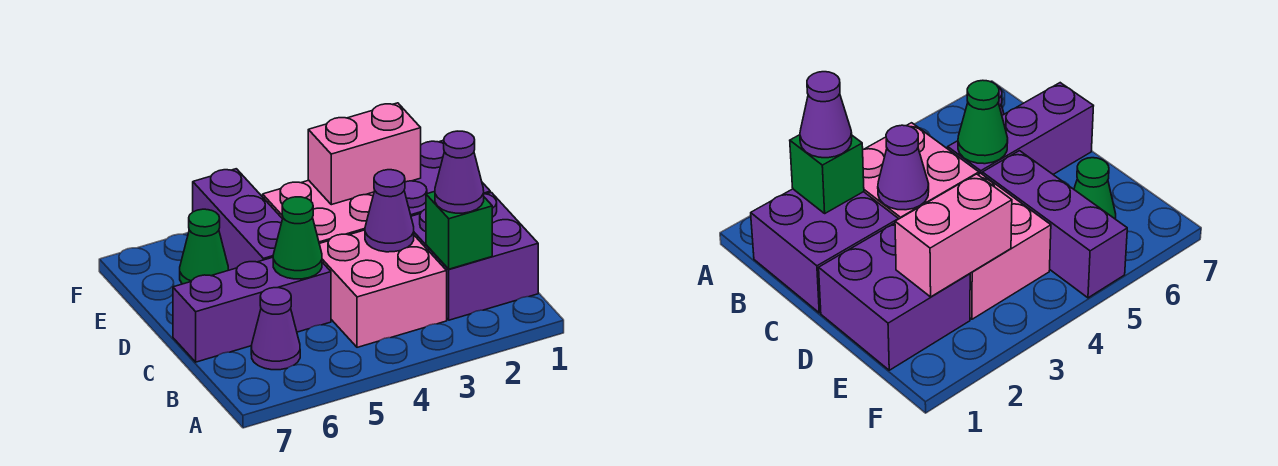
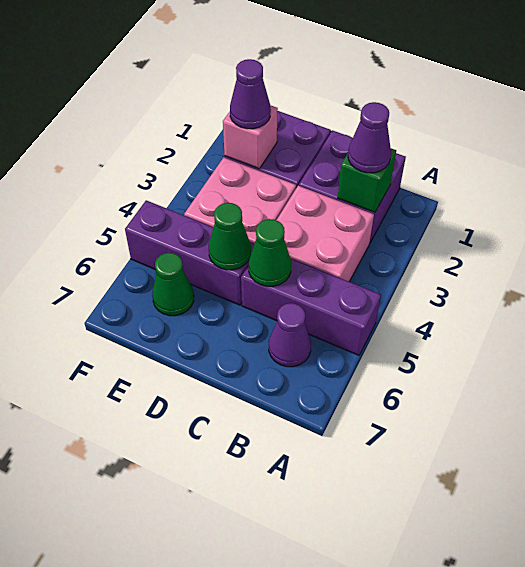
purple 1x1 cone [365,170,414,252] -> purple 1x1 cone moved to [230,59,271,129]
purple 1x3 brick [173,257,331,362] -> purple 1x3 brick turned to [241,259,381,355]
none -> green 1x1 cone [209,203,251,270]
pink 1x2 brick [308,103,421,205] -> pink 1x1 brick [223,105,278,169]

